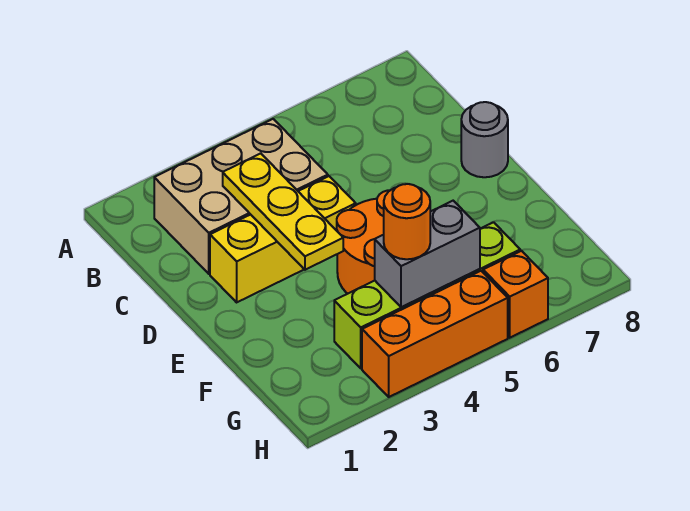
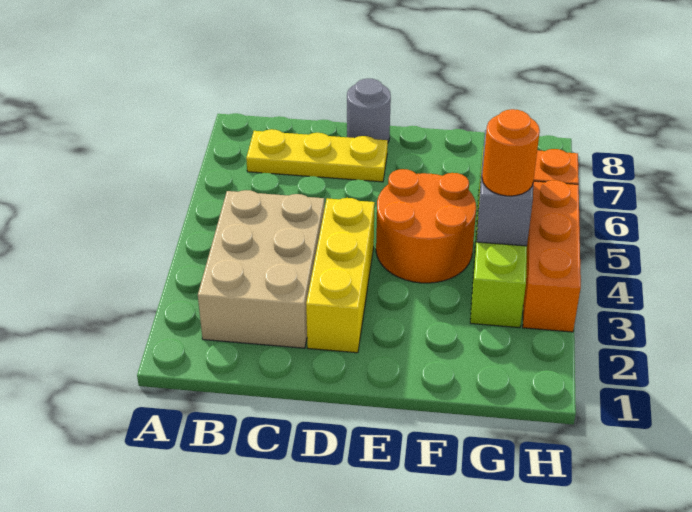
yellow 1x3 plate [223,153,343,270] -> yellow 1x3 plate moved to [246,129,388,182]

